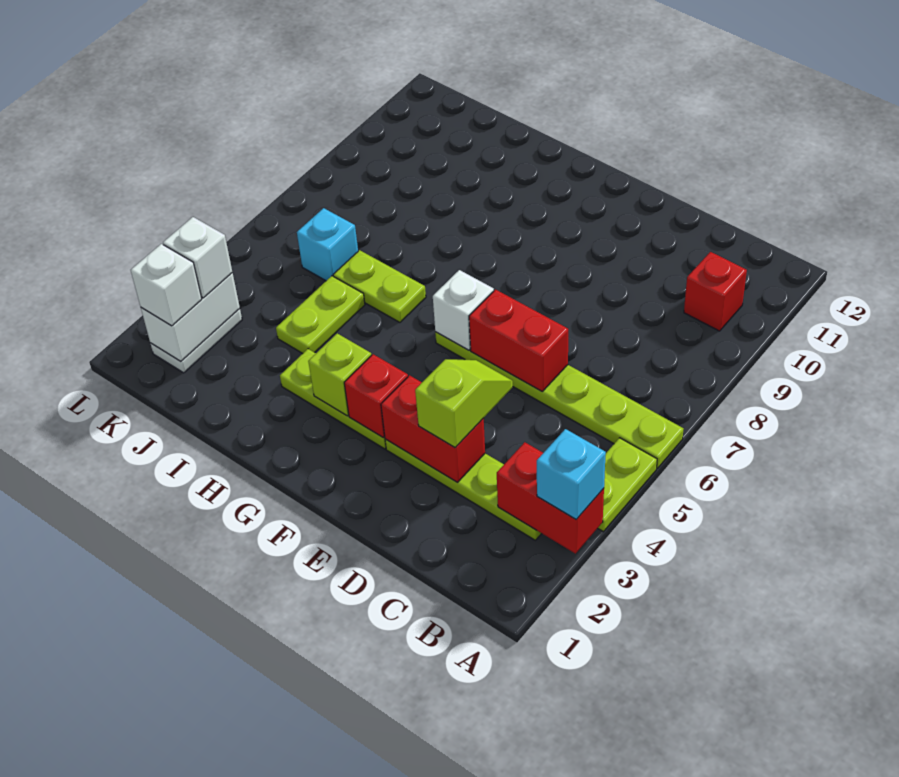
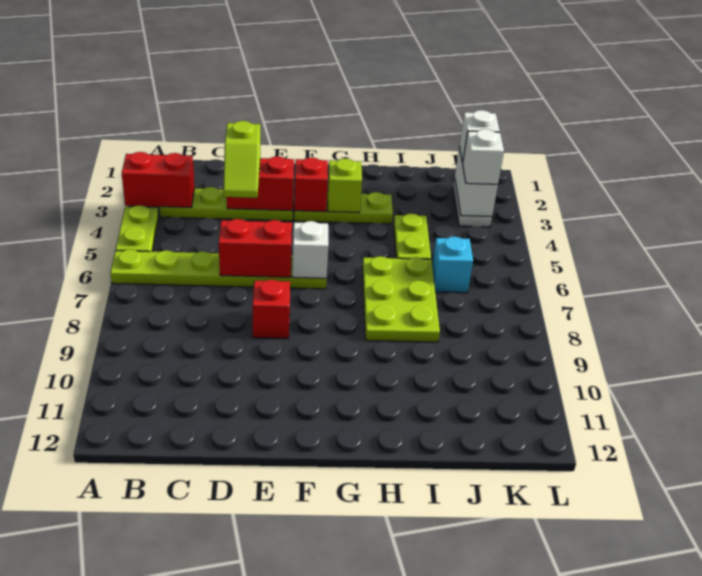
cyan 1x1 brick [537,429,606,519] -> none
red 1x1 brick [684,252,747,331] -> red 1x1 brick moved to [252,280,290,339]
lime 1x2 plate [333,250,426,322] -> lime 2x3 plate [362,256,440,342]

